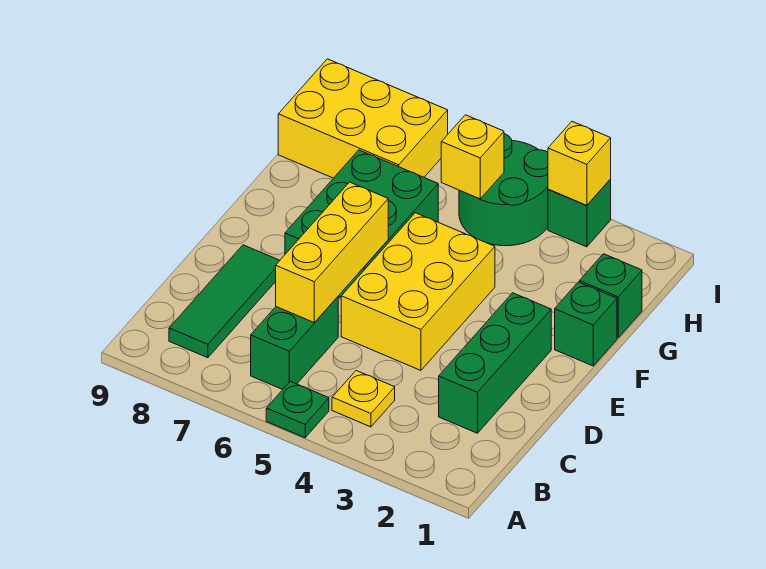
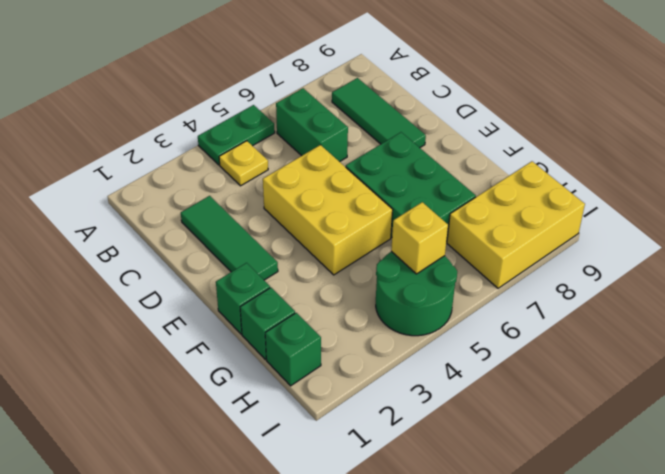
green 1x1 plate [266,381,329,438] -> green 1x2 plate [198,105,275,165]
green 1x3 brick [439,293,551,433] -> green 1x3 tile [181,196,278,280]
yellow 1x3 brick [276,182,388,323] -> none
green 1x1 brick [548,179,611,247] -> green 1x1 brick moved to [265,313,321,386]
yellow 1x1 brick [548,121,611,206] -> none

